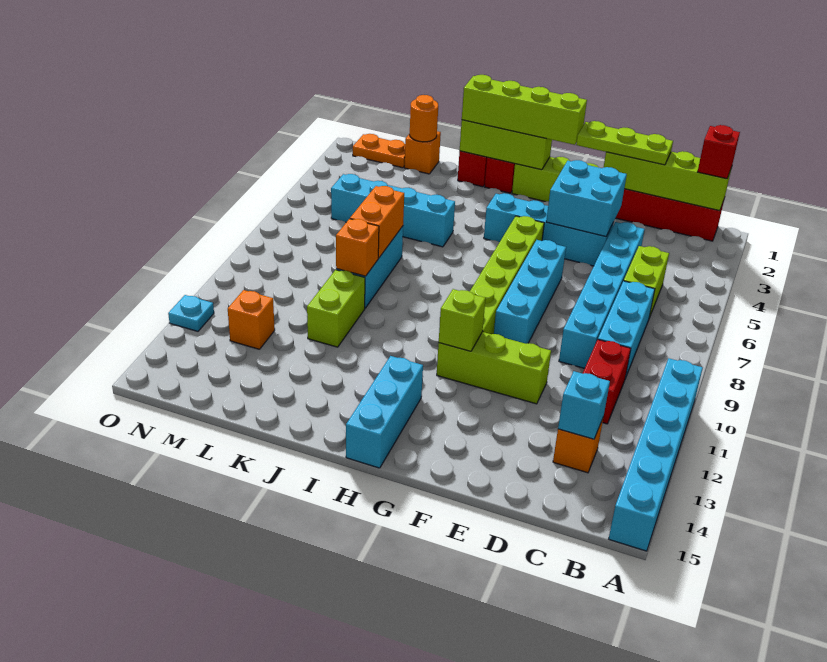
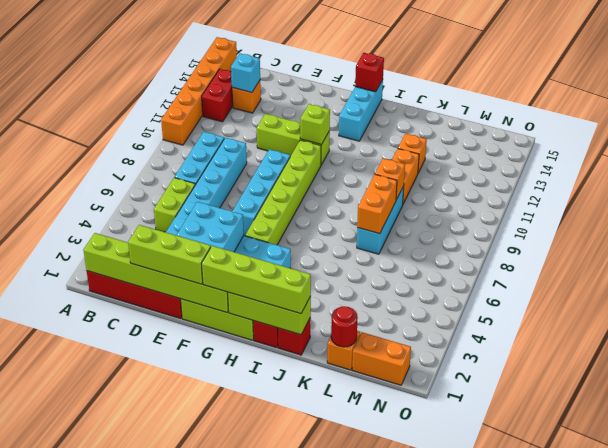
cyan 1x6 brick [609,358,703,551] -> orange 1x6 brick [161,37,237,145]
lime 1x4 brick [604,151,732,211] -> lime 1x6 brick [83,233,229,313]
red 1x1 brick [698,125,740,179] -> red 1x1 brick moved to [355,53,384,92]
red 1x2 brick [582,340,631,424] -> red 1x2 brick moved to [202,69,233,122]
lime 1x3 plate [576,121,673,165] -> lime 1x3 brick [128,225,211,284]
cyan 1x4 brick [331,174,455,247] -> none
lime 1x2 brick [307,270,365,347] -> orange 1x2 brick [392,149,419,204]
orange 1x1 round brick [410,95,438,142] -> red 1x1 round brick [331,306,358,347]
orange 1x2 plate [353,134,405,168] -> orange 1x2 brick [352,332,411,385]
orange 1x1 brick [228,290,275,349] -> orange 1x1 brick moved to [398,134,427,173]
cyan 1x1 plate [168,295,214,331] -> none

